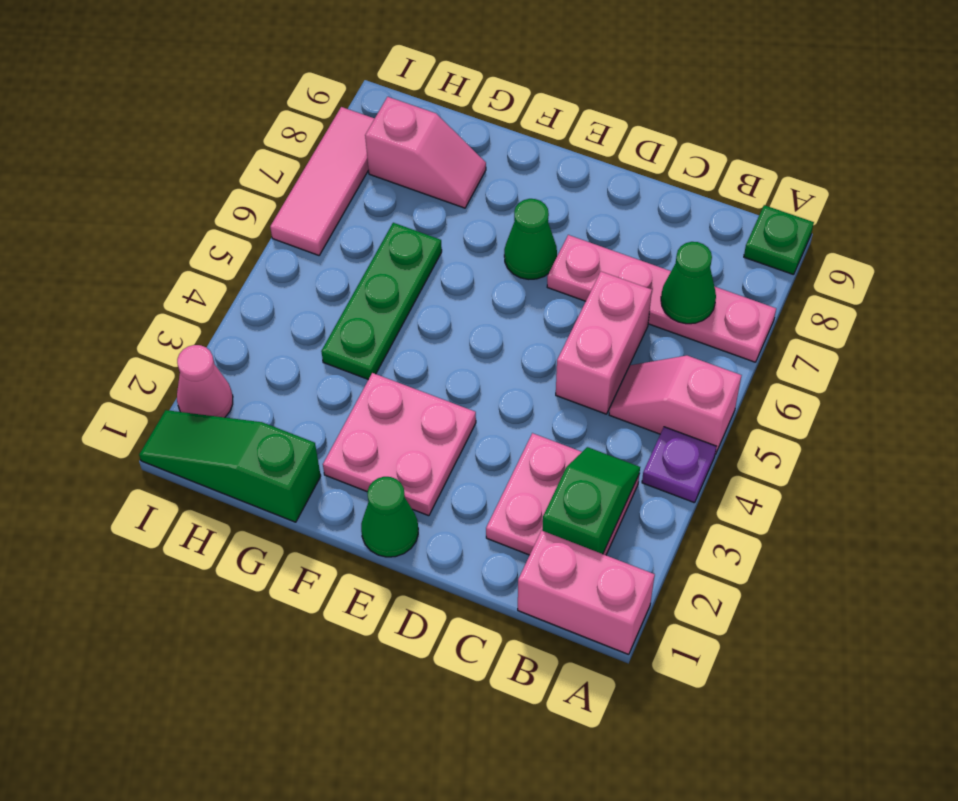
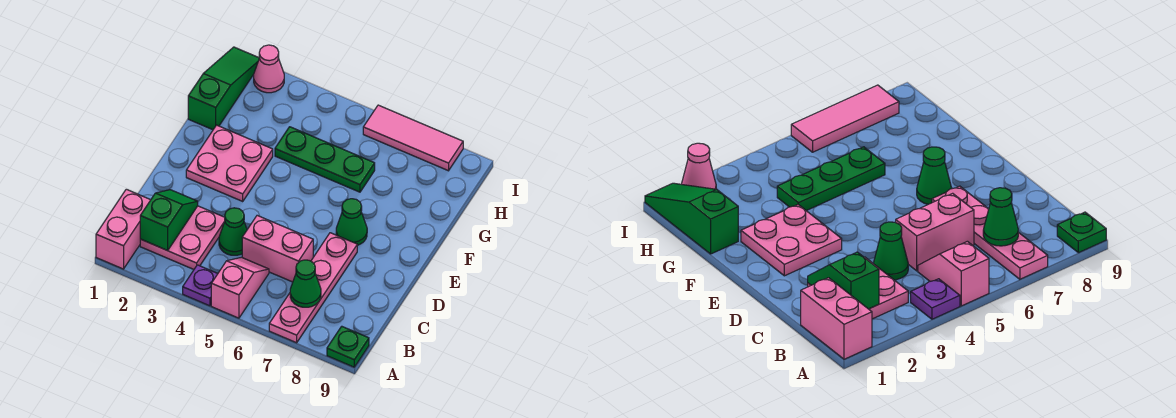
green 1x2 slope [542,447,640,554] -> green 1x2 slope turned to [140,190,198,251]
green 1x1 cone [361,477,418,557] -> green 1x1 cone moved to [219,208,247,255]
pink 1x2 slope [365,97,486,208] -> none

